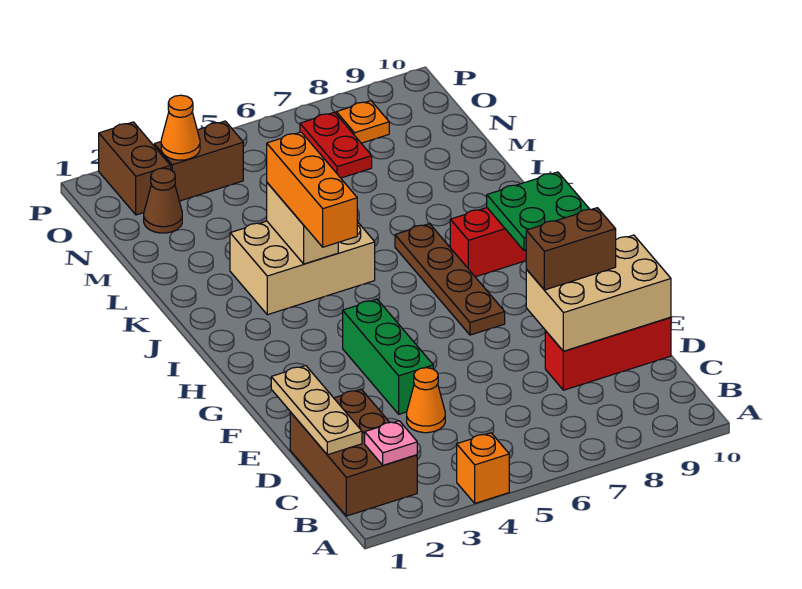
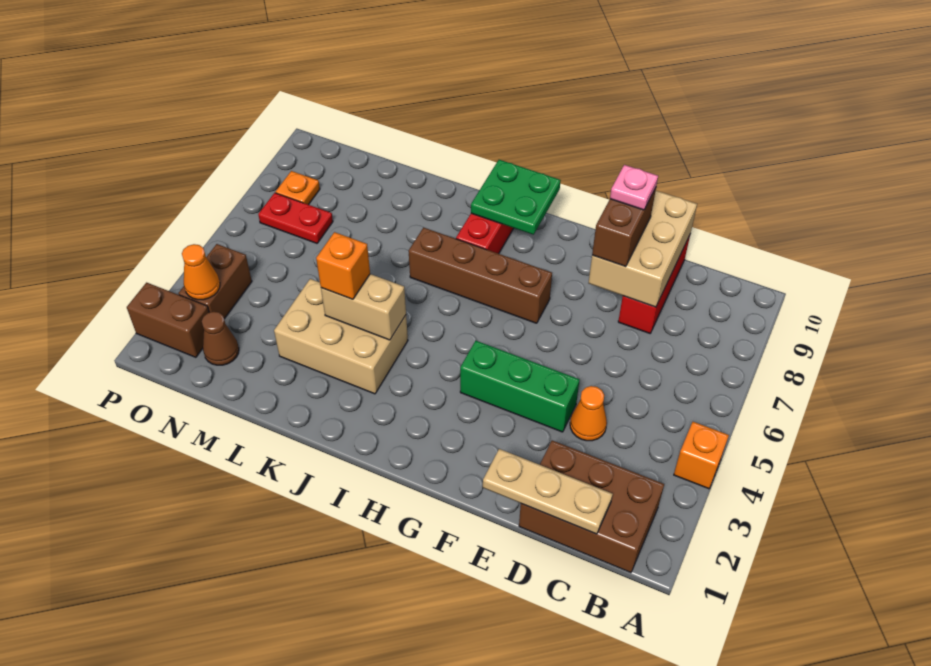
pink 1x1 plate [365,421,417,465] -> pink 1x1 plate moved to [610,165,658,210]
brown 1x4 plate [395,224,505,335] -> brown 1x4 brick [409,228,552,323]
orange 1x3 brick [267,132,357,247] -> orange 1x1 brick [316,232,370,299]
tan 2x3 brick [230,221,375,315] -> tan 2x3 brick turned to [274,279,408,394]

